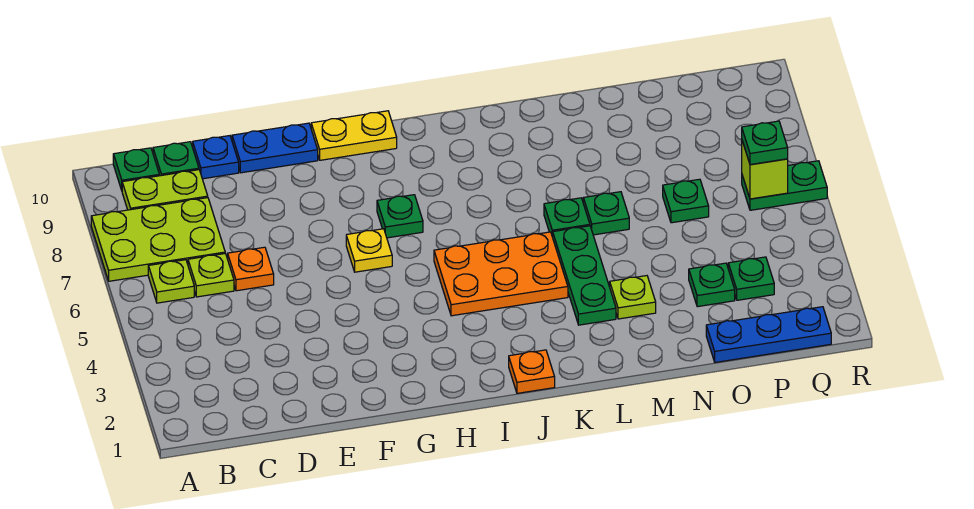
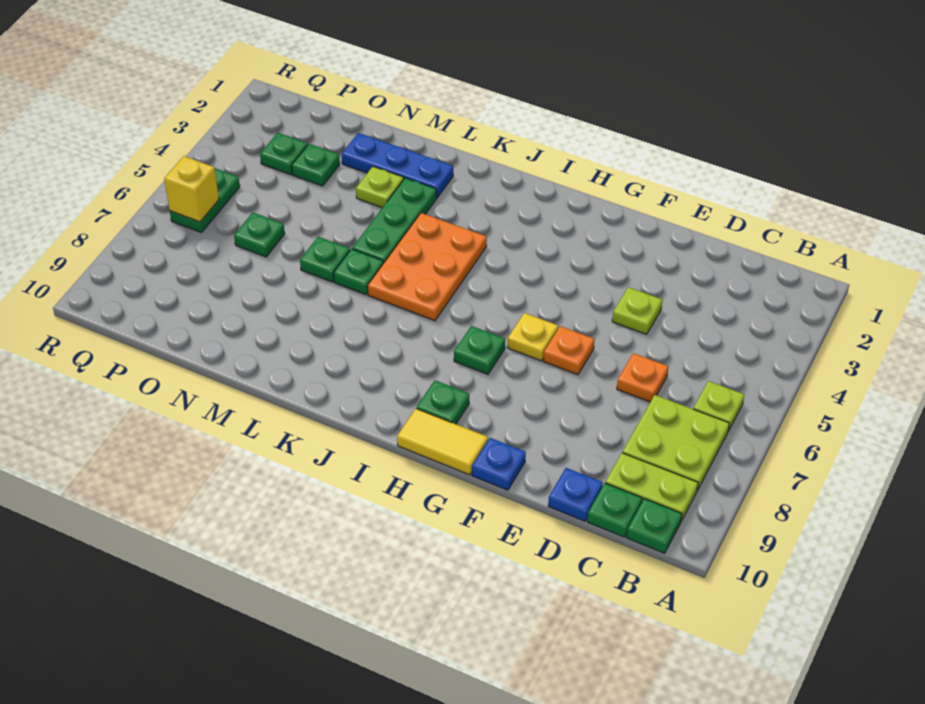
lime 2x3 plate [91,198,225,281] -> lime 2x2 plate [622,395,729,491]
lime 1x1 plate [188,254,234,297] -> lime 1x1 plate moved to [612,287,662,334]
blue 1x2 plate [232,123,318,173] -> blue 1x1 plate [472,438,526,490]
yellow 1x2 plate [311,111,397,160] -> yellow 1x2 tile [397,409,488,475]
orange 2x3 plate [434,232,568,316] -> orange 2x3 plate turned to [367,213,487,321]
orange 1x1 plate [509,350,555,393] -> orange 1x1 plate moved to [543,326,595,375]
blue 1x3 plate [706,307,831,362] -> blue 1x3 plate moved to [342,133,453,198]
green 1x2 plate [742,161,827,210] -> green 1x2 plate turned to [170,168,240,233]
lime 1x1 brick [742,141,788,199] -> yellow 1x1 brick [164,156,219,222]
green 1x1 plate [742,121,788,165] -> green 1x1 plate moved to [417,380,469,424]

